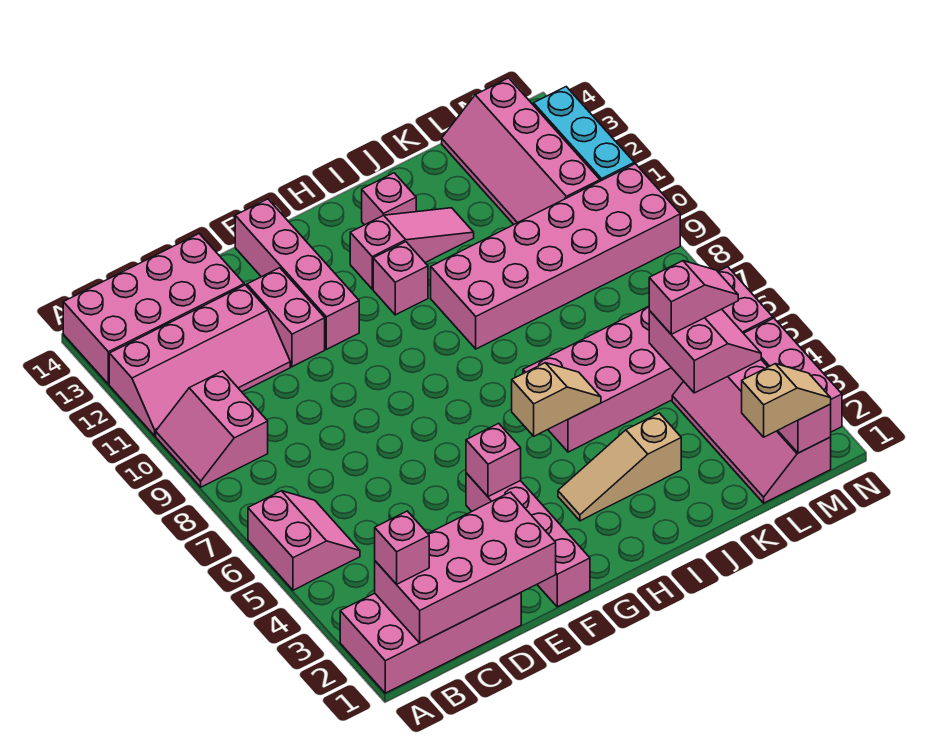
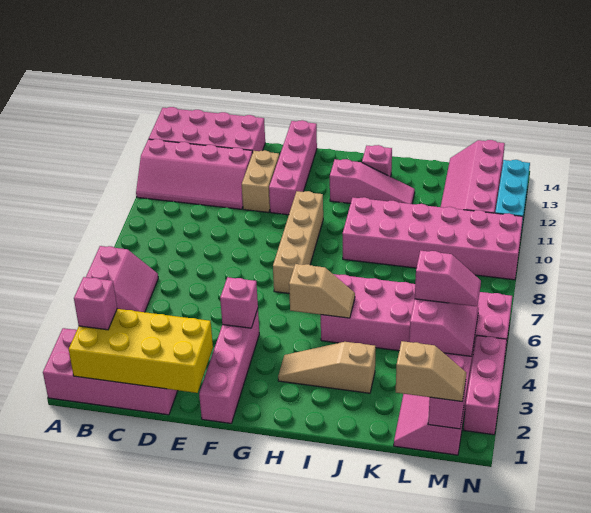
pink 2x2 slope [156,371,268,487] -> none
pink 2x4 brick [375,492,556,643] -> yellow 2x4 brick [69,309,213,393]
pink 1x2 brick [247,268,325,367] -> tan 1x2 brick [242,150,279,212]
none -> tan 1x4 brick [273,191,323,293]
pink 1x1 brick [373,242,428,315] -> none

